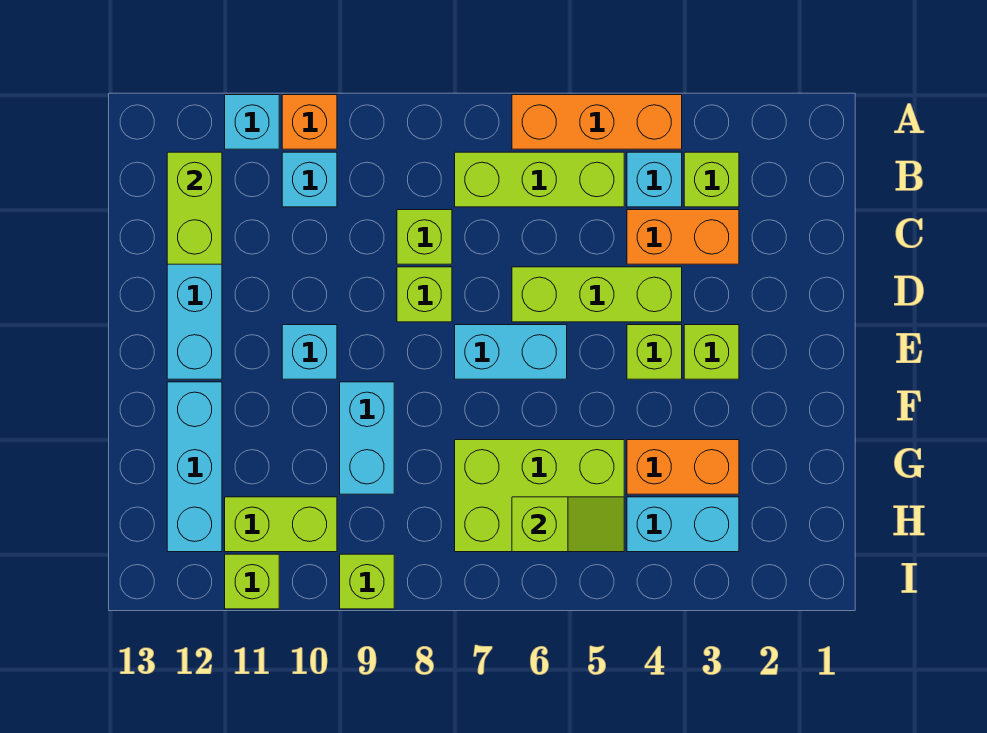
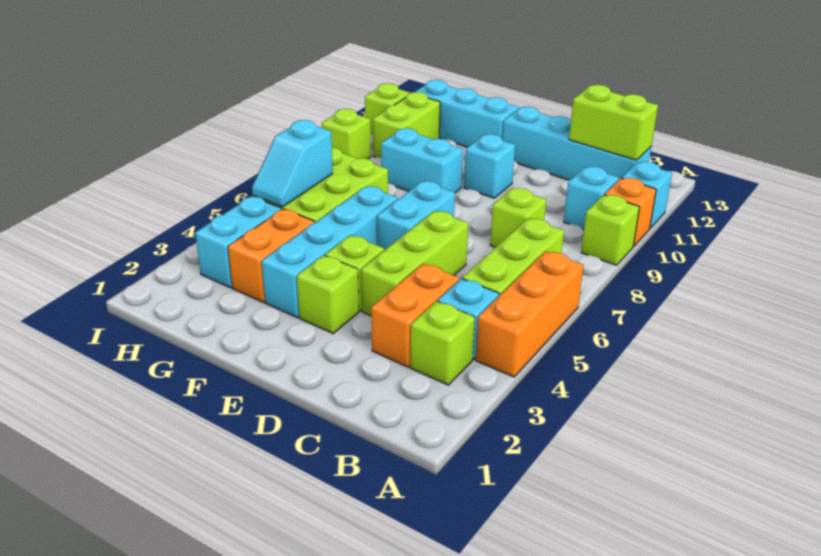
lime 1x1 brick [397,267,452,322] -> lime 1x1 brick moved to [581,195,639,265]
none -> cyan 1x4 brick [262,186,398,318]
lime 1x2 slope [512,497,624,552] -> cyan 1x2 slope [252,120,333,207]

